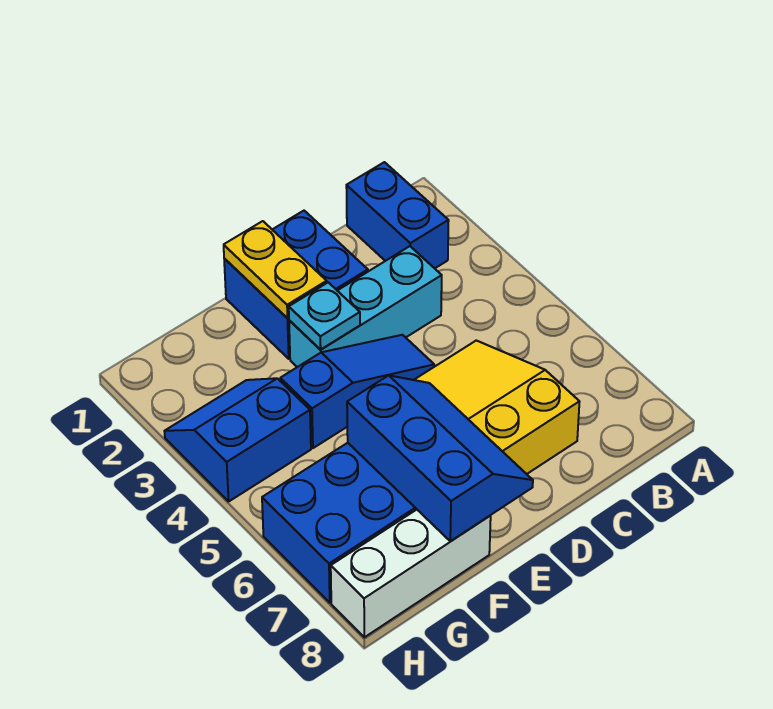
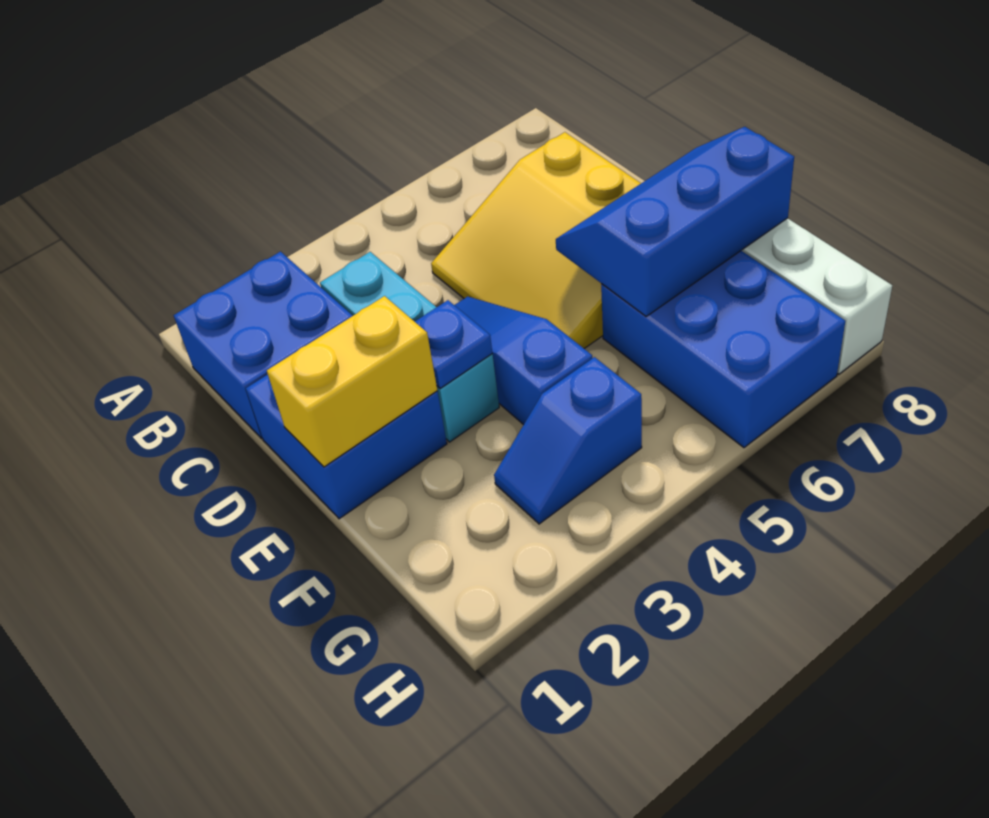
blue 1x2 brick [346,162,449,268] -> blue 2x2 brick [174,252,353,438]
yellow 1x2 plate [224,221,327,318] -> yellow 1x2 brick [267,296,437,467]
cyan 1x1 plate [289,282,360,349] -> blue 1x1 plate [415,300,492,389]
blue 2x2 slope [164,378,311,501] -> blue 1x2 slope [494,357,642,524]

